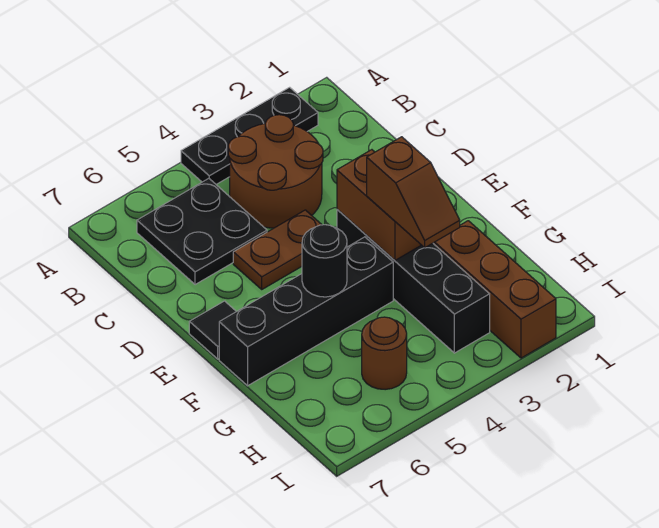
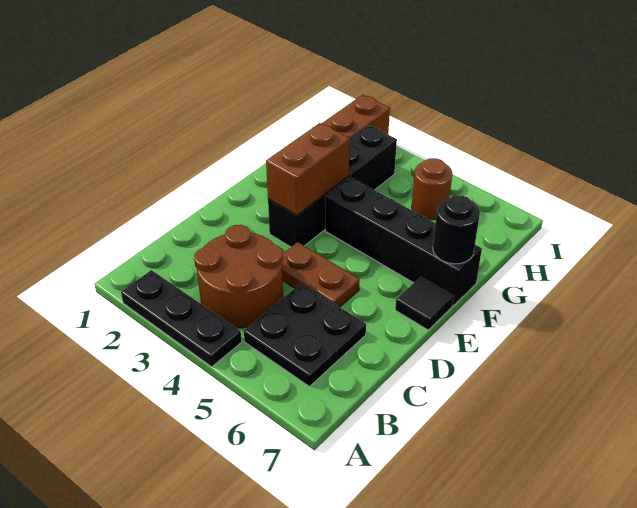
brown 1x2 slope [367,137,460,248] -> none
black 1x1 round brick [302,225,347,297] -> black 1x1 round brick moved to [433,195,480,264]

